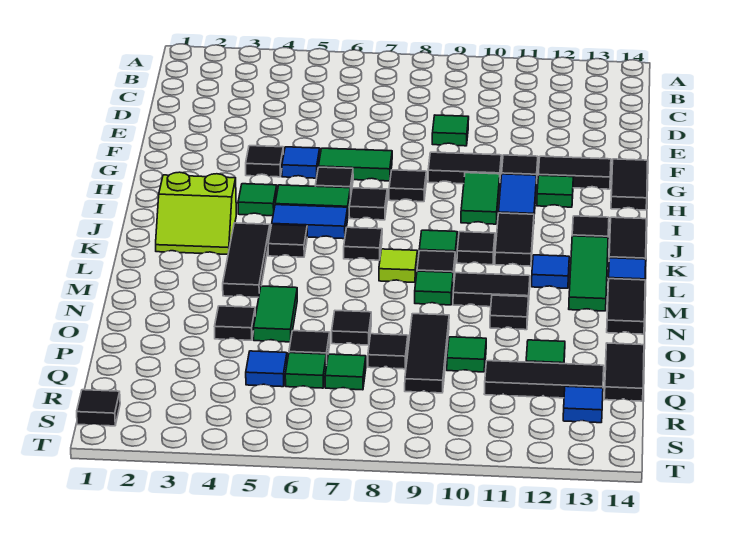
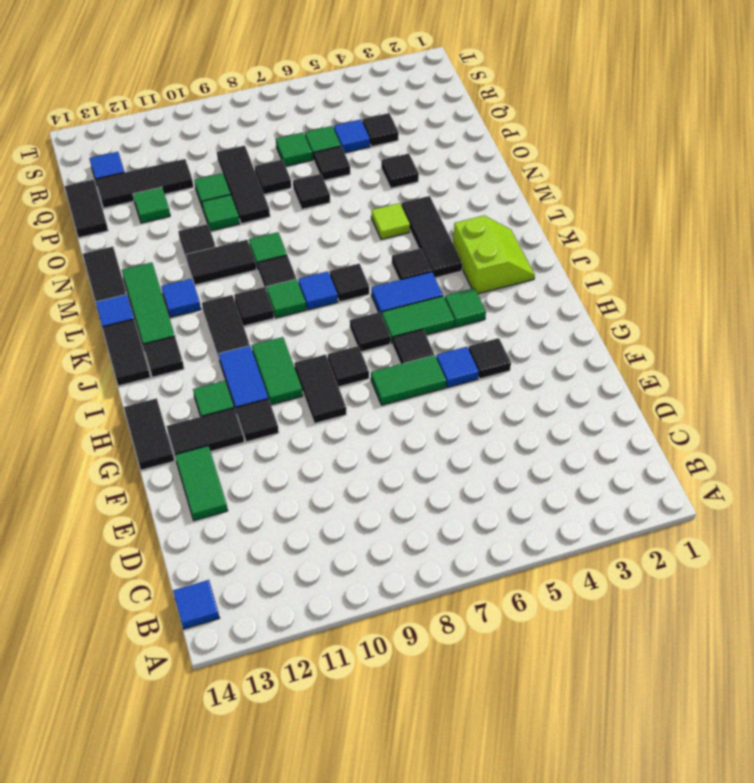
none -> blue 1x1 tile [173,580,219,629]
green 1x1 tile [432,115,469,146] -> green 1x1 tile moved to [202,195,240,231]
black 1x2 tile [428,152,501,184] -> black 1x2 tile turned to [294,355,346,423]
lime 2x2 slope [156,172,236,254] -> lime 2x2 slope turned to [453,216,535,294]
none -> blue 1x1 tile [298,271,338,310]
lime 1x1 tile [379,249,417,282] -> lime 1x1 tile moved to [371,203,410,239]
green 1x2 tile [253,286,297,342] -> green 1x2 tile moved to [175,446,228,520]
black 1x1 tile [77,390,120,426] -> black 1x1 tile moved to [362,113,399,147]

